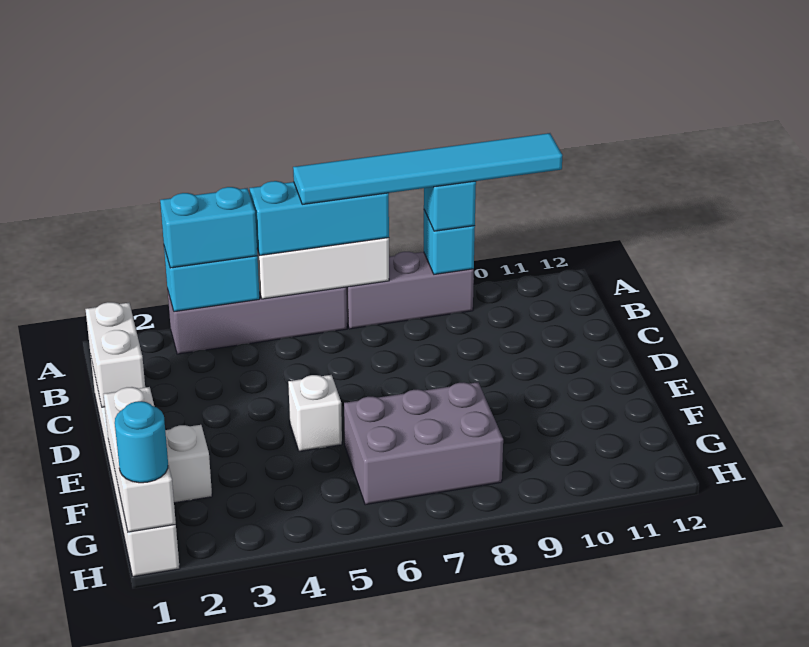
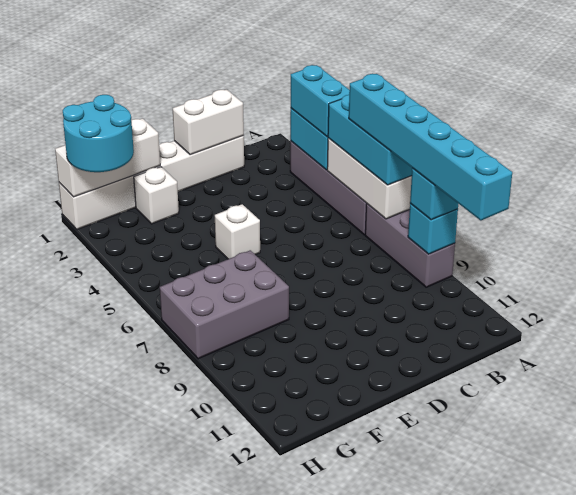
cyan 1x6 tile [293,133,563,204] -> cyan 1x6 brick [349,74,512,220]
grey 2x3 brick [344,382,503,505] -> grey 2x3 brick turned to [160,250,289,359]
cyan 1x1 round brick [115,401,168,483] -> cyan 2x2 round brick [63,95,134,172]

